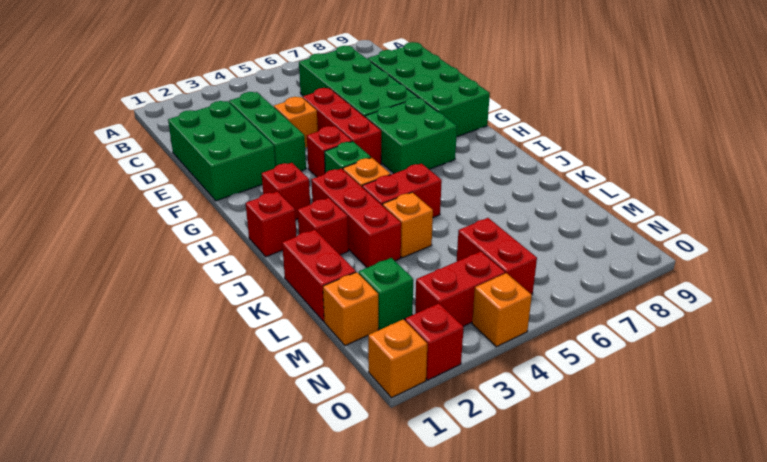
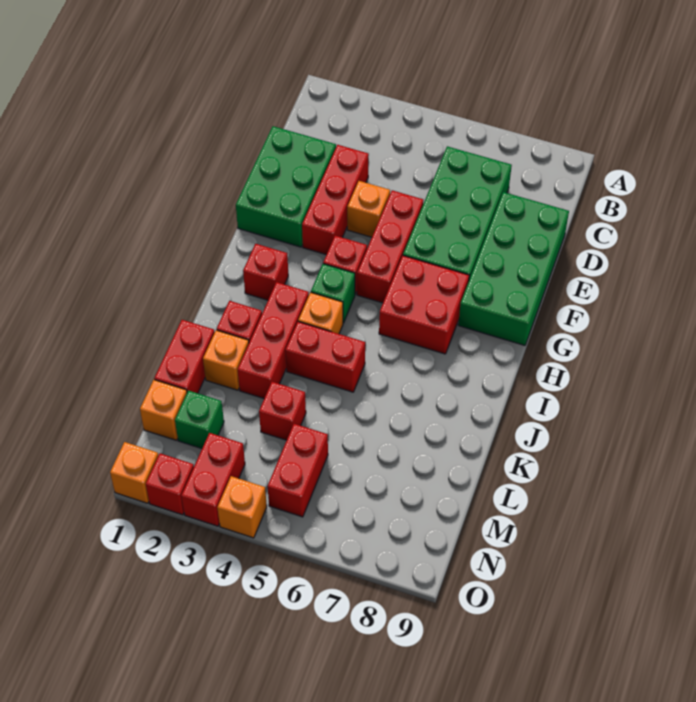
green 1x3 brick [229,92,306,171] -> red 1x3 brick [302,145,369,255]
green 2x2 brick [365,98,457,173] -> red 2x2 brick [379,256,469,354]
red 1x1 brick [246,191,297,257] -> red 1x1 brick moved to [259,382,306,440]
orange 1x1 brick [382,192,433,258] -> orange 1x1 brick moved to [203,330,249,390]
red 1x2 brick [415,251,505,326] -> red 1x2 brick turned to [181,433,245,526]

